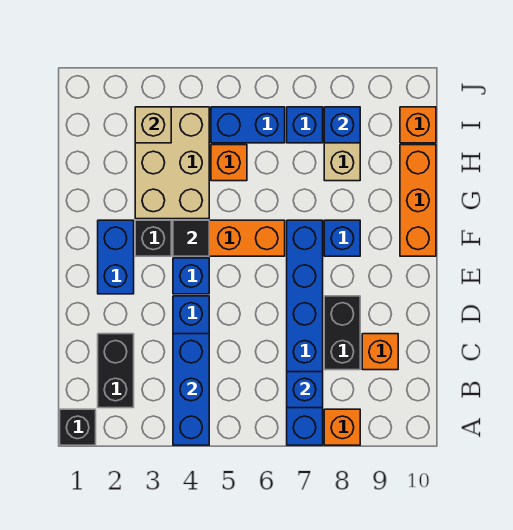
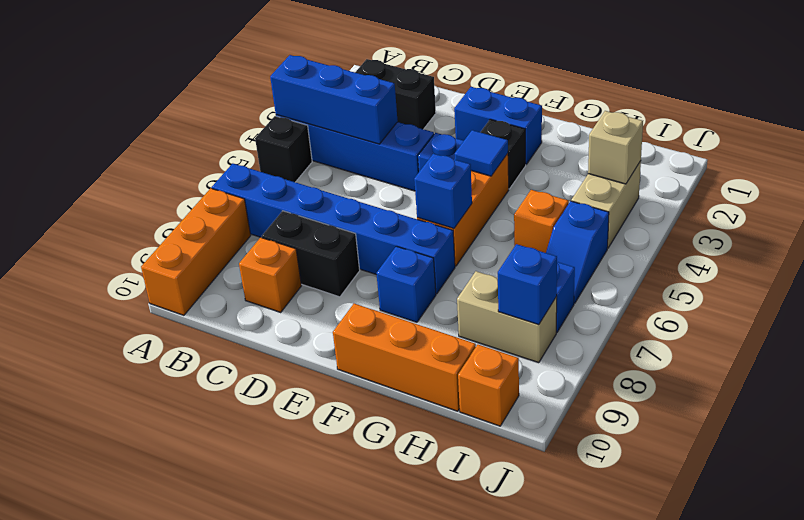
black 1x1 brick [60,409,96,445] -> black 1x1 brick moved to [255,116,312,182]
orange 1x1 brick [324,409,360,445] -> orange 1x3 brick [141,188,251,315]
blue 1x1 brick [287,372,323,408] -> blue 1x1 brick moved to [414,154,472,228]
black 1x1 tile [173,220,209,256] -> blue 1x1 tile [455,130,508,176]
tan 2x3 brick [135,107,209,219] -> tan 1x2 brick [571,161,641,248]
blue 1x2 brick [211,107,285,143] -> blue 1x2 slope [546,201,609,303]

